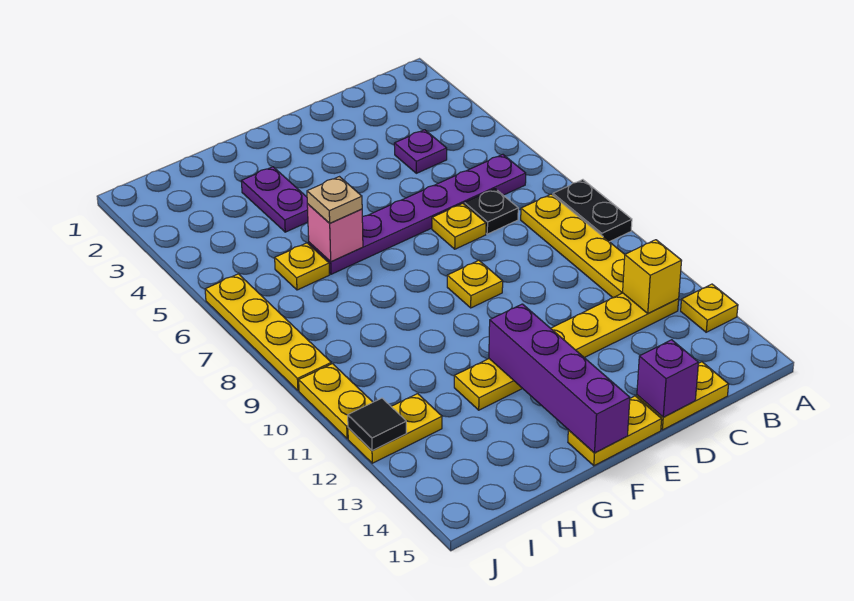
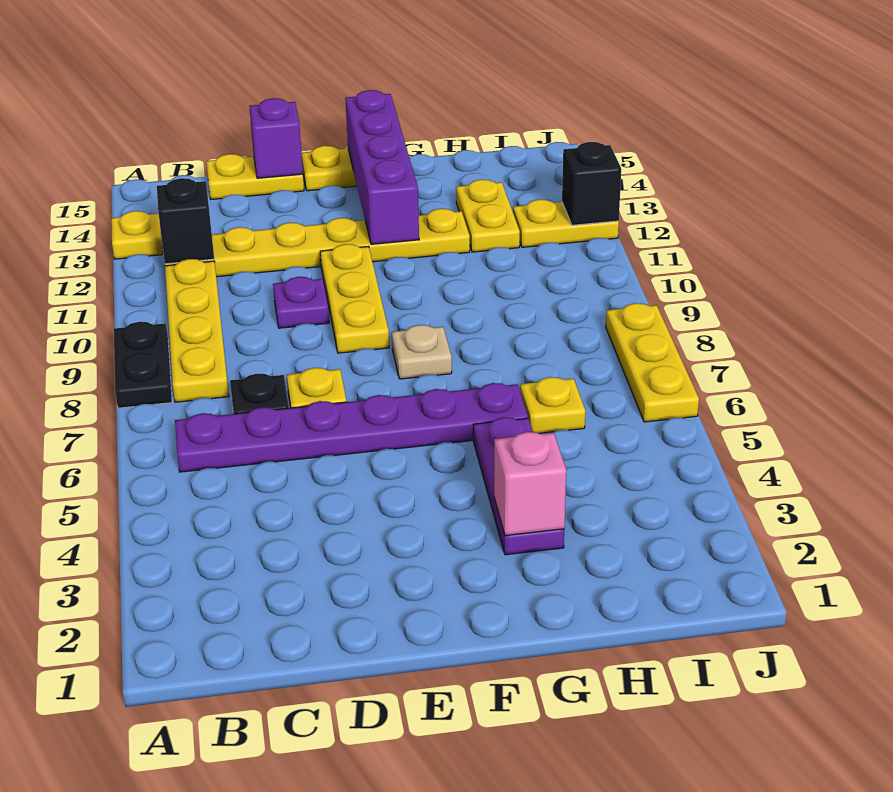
yellow 1x1 brick [623,240,682,314] -> black 1x1 brick [157,178,214,264]
purple 1x1 plate [394,130,447,173] -> purple 1x1 plate moved to [273,277,329,328]
yellow 1x1 plate [447,260,503,308] -> yellow 1x3 plate [320,244,389,353]
purple 1x2 plate [241,167,308,232] -> purple 1x3 plate [473,417,564,555]
pink 1x1 brick [307,204,363,262] -> pink 1x1 brick moved to [494,432,566,536]
tan 1x1 plate [307,177,362,223] -> tan 1x1 plate moved to [392,325,452,379]
yellow 1x4 plate [205,274,331,391] -> yellow 1x3 plate [606,303,699,422]
yellow 1x2 plate [299,364,373,439] -> yellow 1x2 plate moved to [456,179,520,252]
black 1x1 tile [348,398,406,451] -> black 1x1 brick [562,142,621,225]

